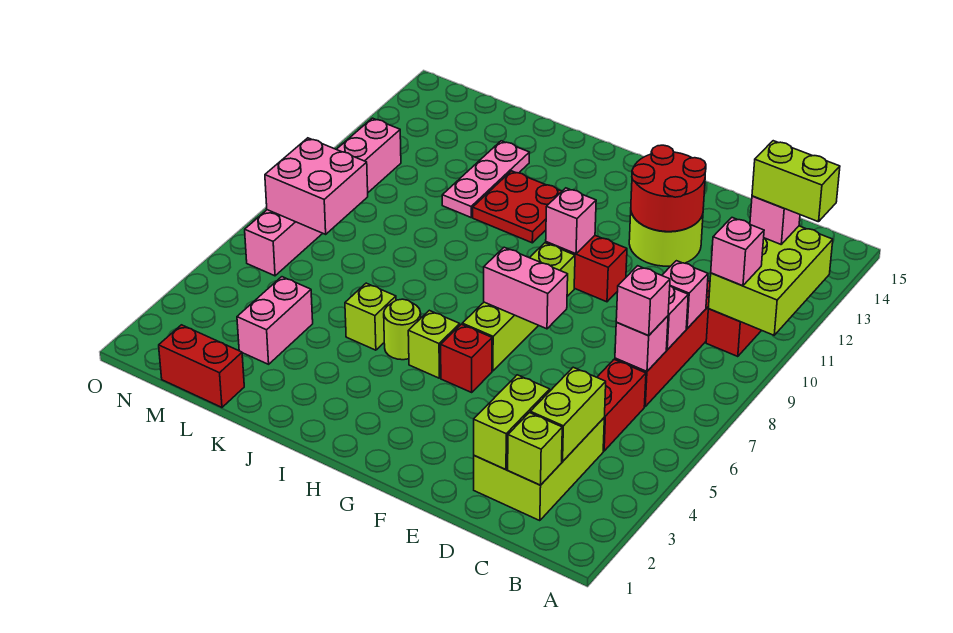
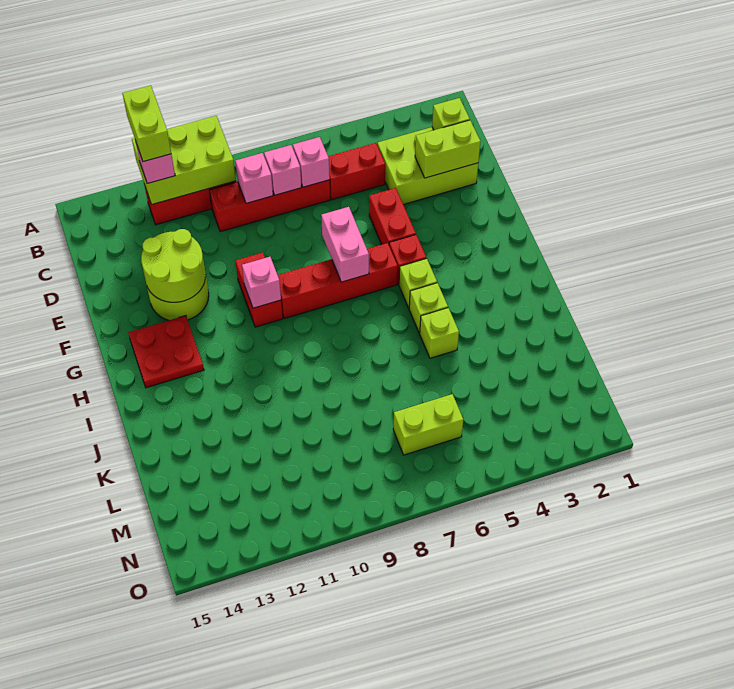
pink 1x1 brick [711,218,764,286] -> none
lime 1x2 brick [530,367,606,462] -> lime 1x2 brick moved to [393,394,463,455]
pink 1x1 brick [616,266,670,336] -> none
red 2x2 round brick [631,145,706,232] -> lime 2x2 round brick [141,229,206,302]
lime 1x4 brick [462,243,575,371] -> red 1x4 brick [278,243,398,318]
lime 1x1 round brick [384,299,421,360] -> lime 1x1 brick [409,283,448,333]
red 2x2 plate [473,171,562,243] -> red 2x2 plate moved to [129,316,204,388]
pink 1x3 plate [442,141,529,217] -> none
red 1x2 brick [159,325,244,407] -> red 1x2 brick moved to [369,188,416,245]
pink 1x2 brick [237,277,313,364] -> none
pink 2x2 brick [265,138,368,234] -> none
pink 1x6 brick [245,118,401,276] -> none

